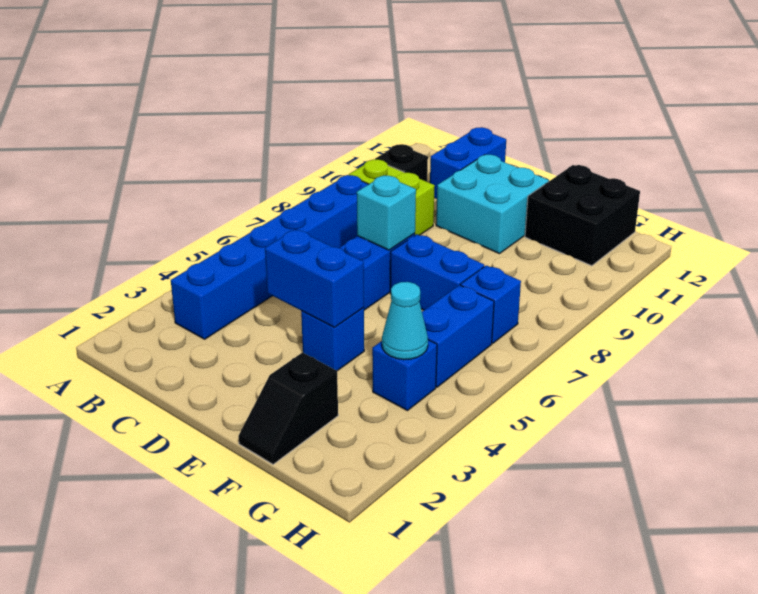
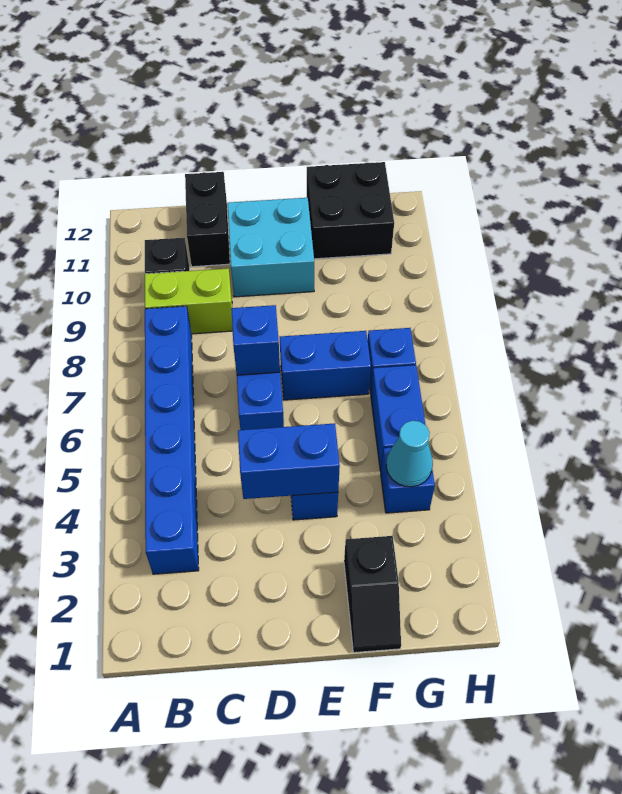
blue 1x2 brick [430,127,506,199] -> black 1x2 brick [185,172,230,267]
cyan 1x1 brick [357,176,416,250] -> blue 1x1 brick [231,305,280,375]

